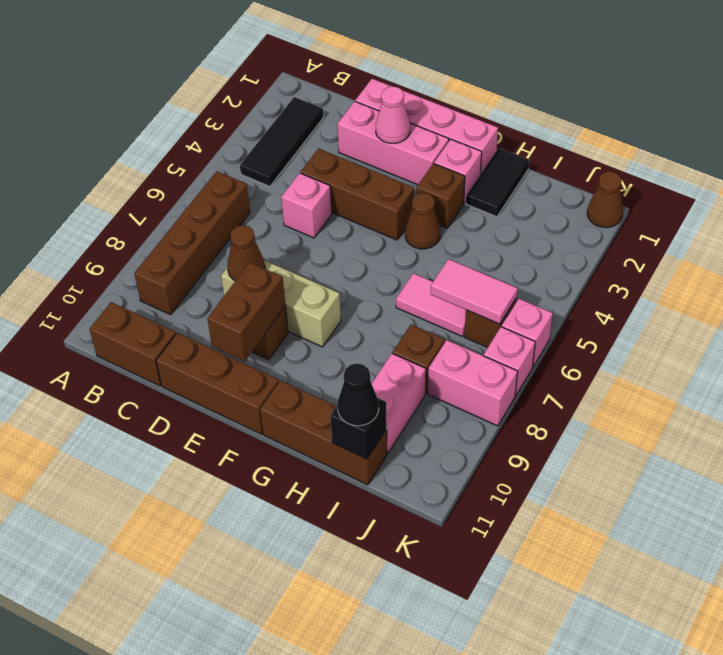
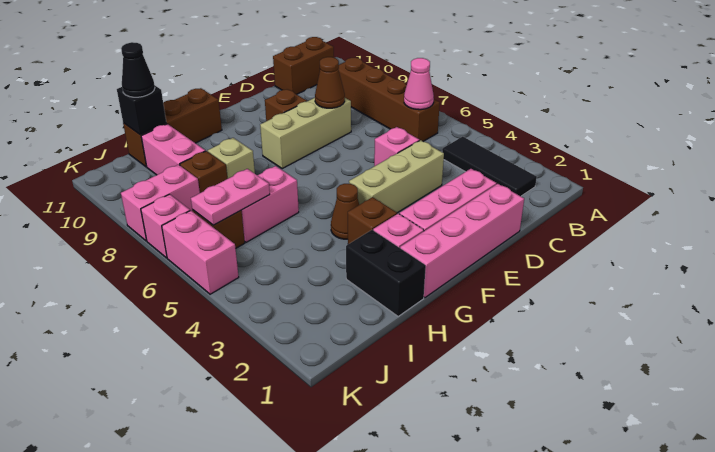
brown 1x3 brick [301,149,414,240] -> tan 1x3 brick [349,140,444,213]
brown 1x3 brick [156,333,279,434] -> none
pink 1x1 cone [376,86,410,143] -> pink 1x1 cone moved to [404,58,434,110]
brown 1x2 brick [207,263,285,361] -> none
black 1x2 tile [466,148,529,217] -> black 1x2 brick [346,230,426,316]
pink 1x2 tile [396,273,466,336] -> pink 1x2 brick [241,166,299,242]
none -> tan 1x1 brick [208,138,255,179]
pink 1x2 tile [431,259,518,324] -> pink 1x2 plate [191,169,270,225]
brown 1x1 cone [587,172,623,228] -> none
pink 1x1 brick [502,299,553,367] -> pink 1x2 brick [162,211,239,294]

